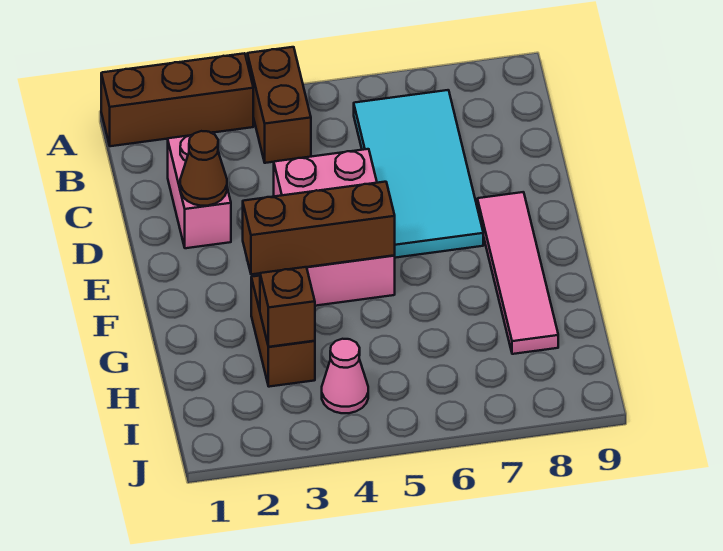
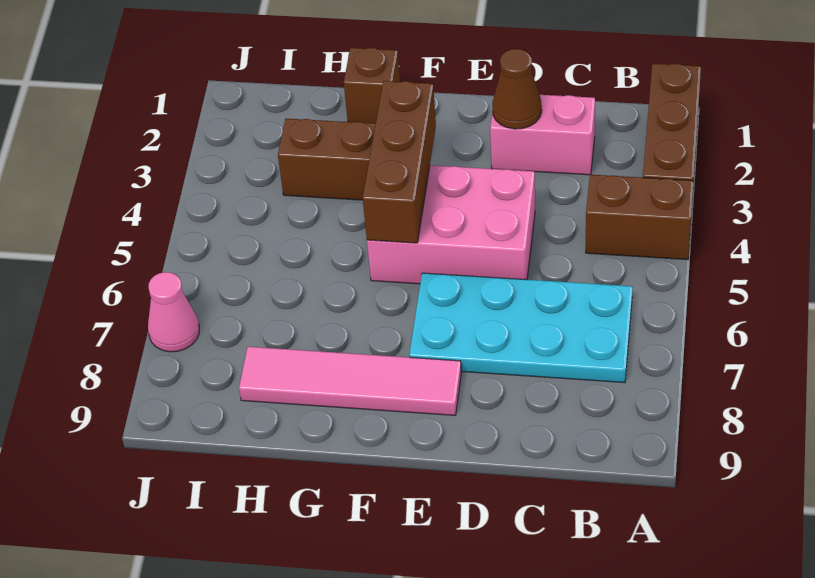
cyan 2x4 tile [354,90,483,258] -> cyan 2x4 plate [409,273,633,383]
brown 1x1 brick [260,267,315,347] -> brown 1x1 brick moved to [344,48,400,123]
pink 1x1 cone [322,339,368,413] -> pink 1x1 cone moved to [148,272,199,352]

